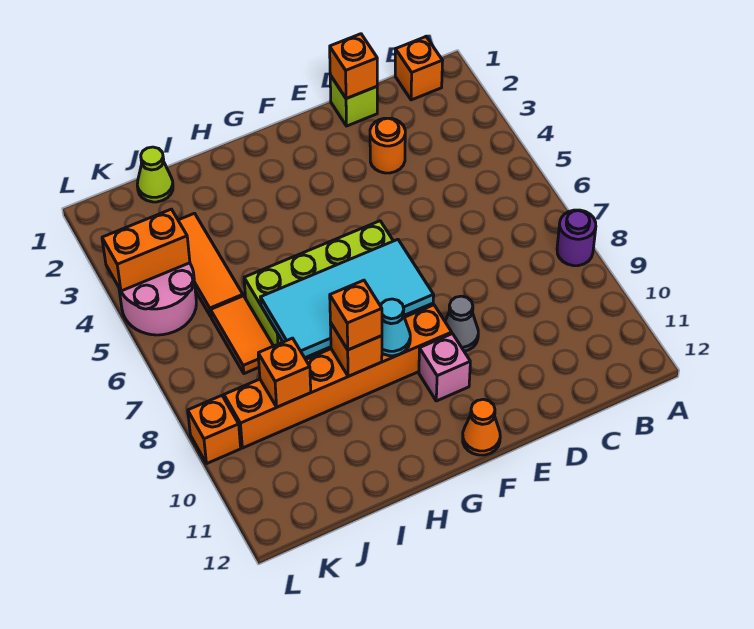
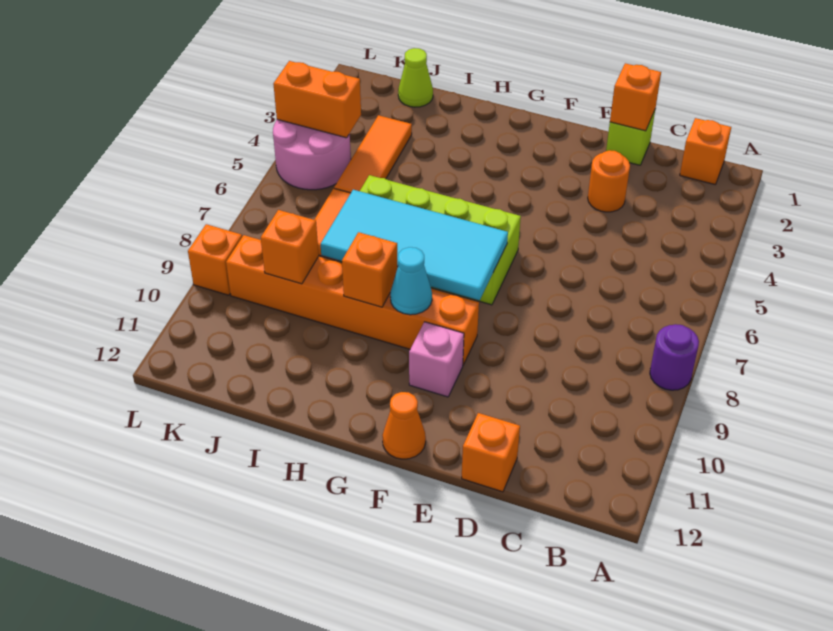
grey 1x1 cone [445,296,478,351] -> none
orange 1x1 brick [330,280,382,350] -> orange 1x1 brick moved to [462,413,520,492]

